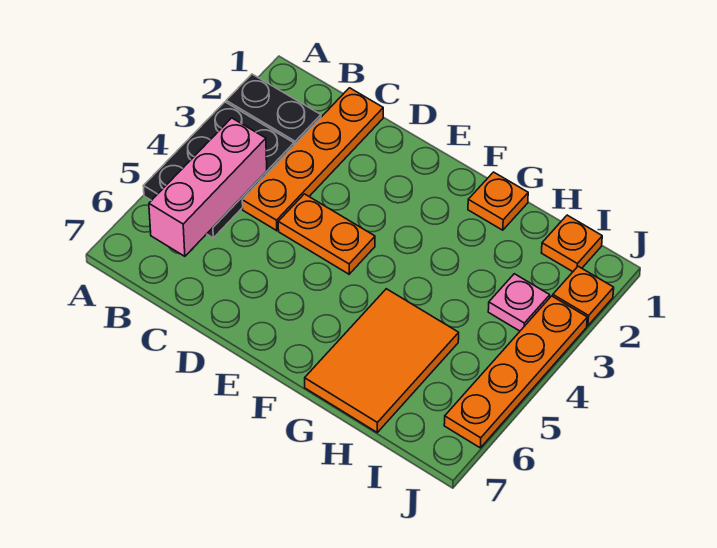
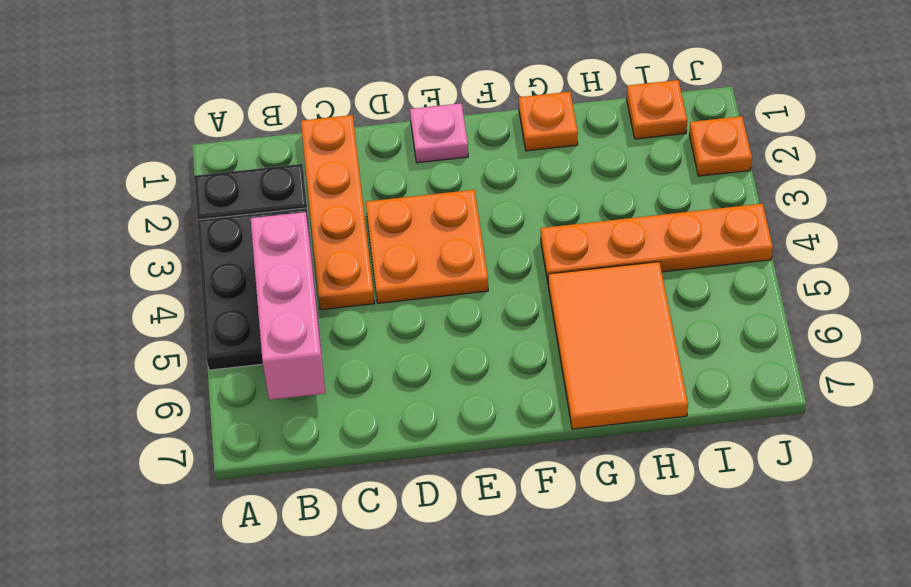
orange 1x2 plate [278,194,375,274] -> orange 2x2 plate [366,190,488,303]
pink 1x1 plate [488,274,550,331] -> pink 1x1 plate moved to [410,103,468,163]
orange 1x4 plate [444,296,587,448] -> orange 1x4 plate turned to [541,204,773,282]

